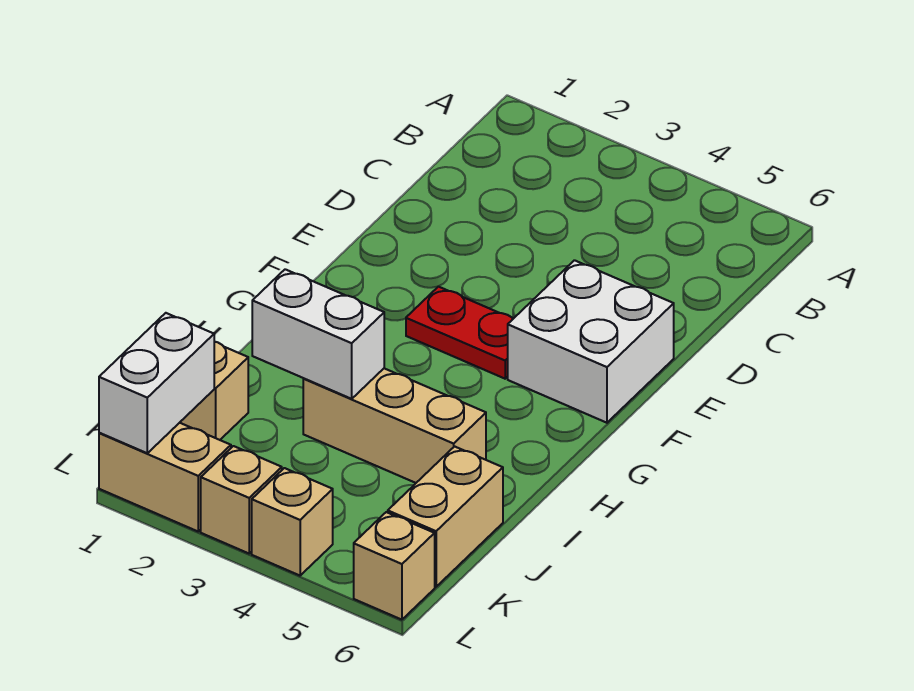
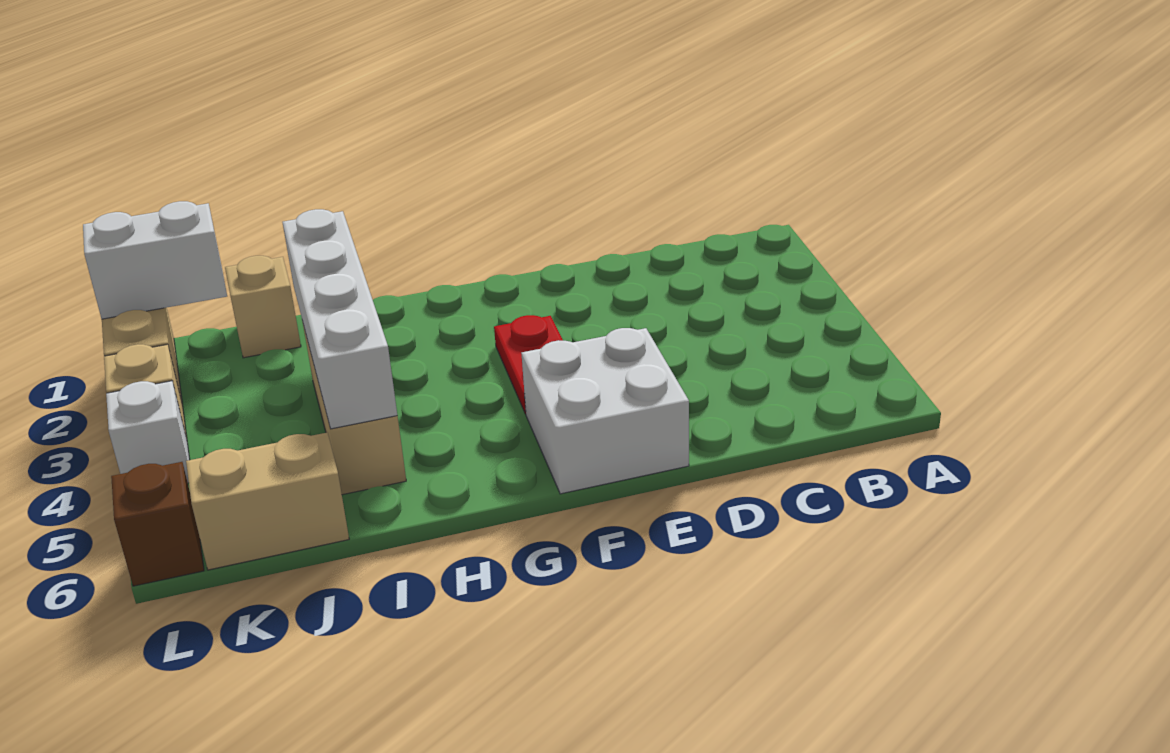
white 1x2 brick [252,269,384,399] -> white 1x4 brick [282,209,397,429]
tan 1x1 brick [252,468,333,576] -> white 1x1 brick [106,381,190,483]
tan 1x1 brick [354,512,435,620] -> brown 1x1 brick [111,462,204,586]

